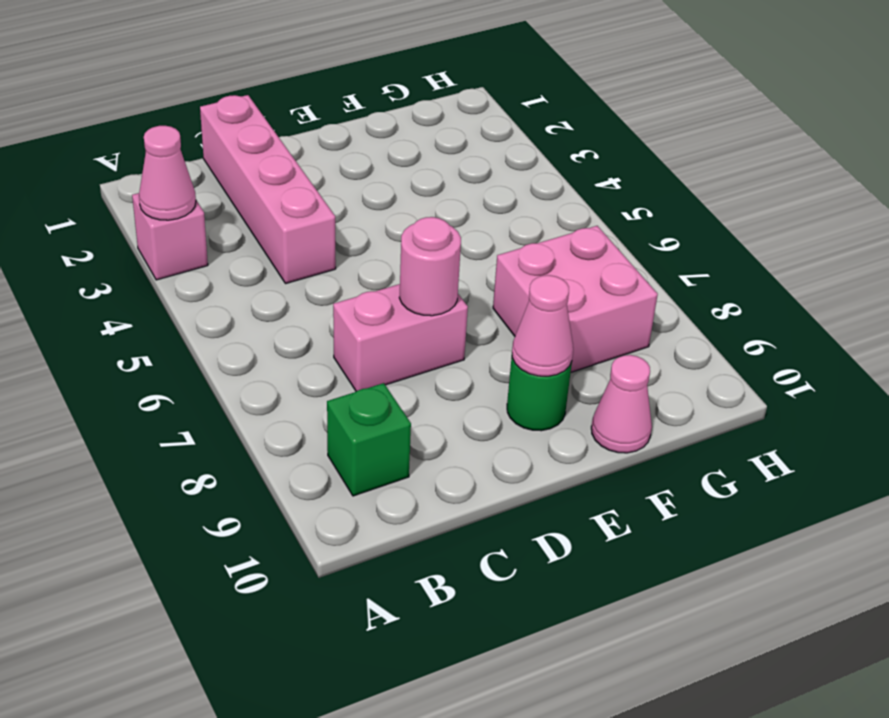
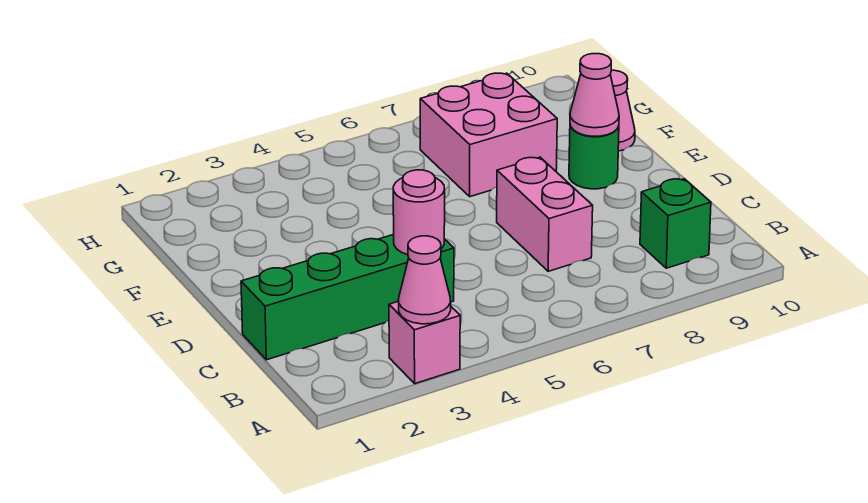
pink 1x4 brick [200,95,336,284] -> green 1x4 brick [241,235,454,360]
pink 1x1 round brick [399,217,461,316] -> pink 1x1 round brick moved to [393,170,445,255]

